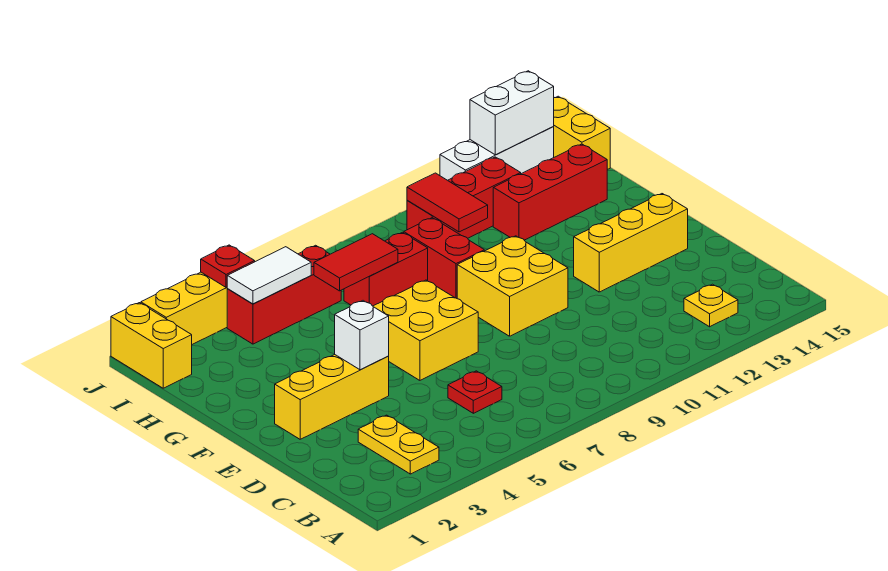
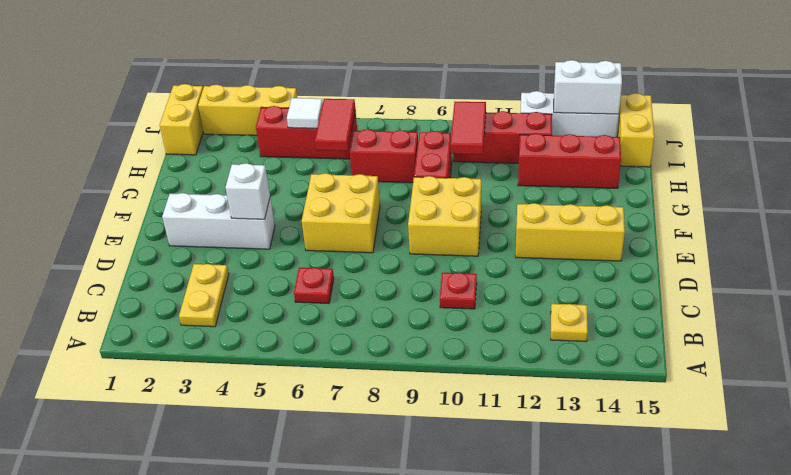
yellow 1x3 brick [275,355,389,439] -> white 1x3 brick [162,193,275,249]
red 1x2 tile [314,234,398,291] -> red 1x2 tile turned to [315,99,355,151]
white 1x2 tile [227,247,311,304] -> white 1x1 tile [287,98,323,128]
red 1x1 plate [201,245,255,287] -> red 1x1 plate moved to [440,273,477,309]

